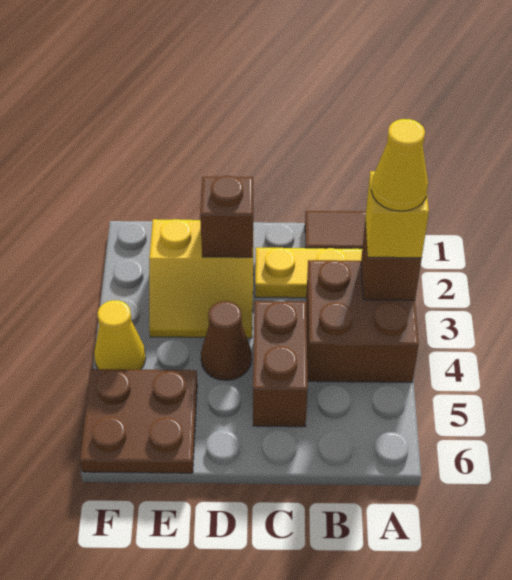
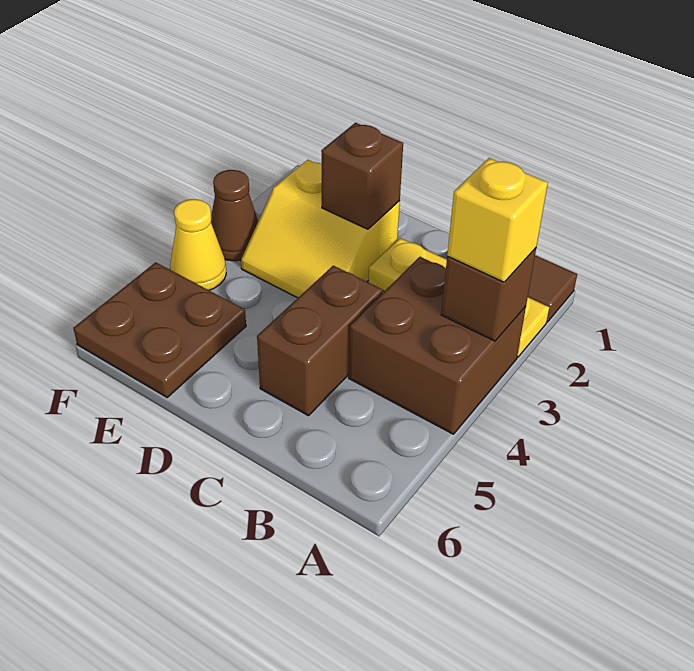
yellow 1x1 cone [371,119,428,211] -> none
brown 1x1 cone [201,301,252,381] -> brown 1x1 cone moved to [211,170,258,261]

